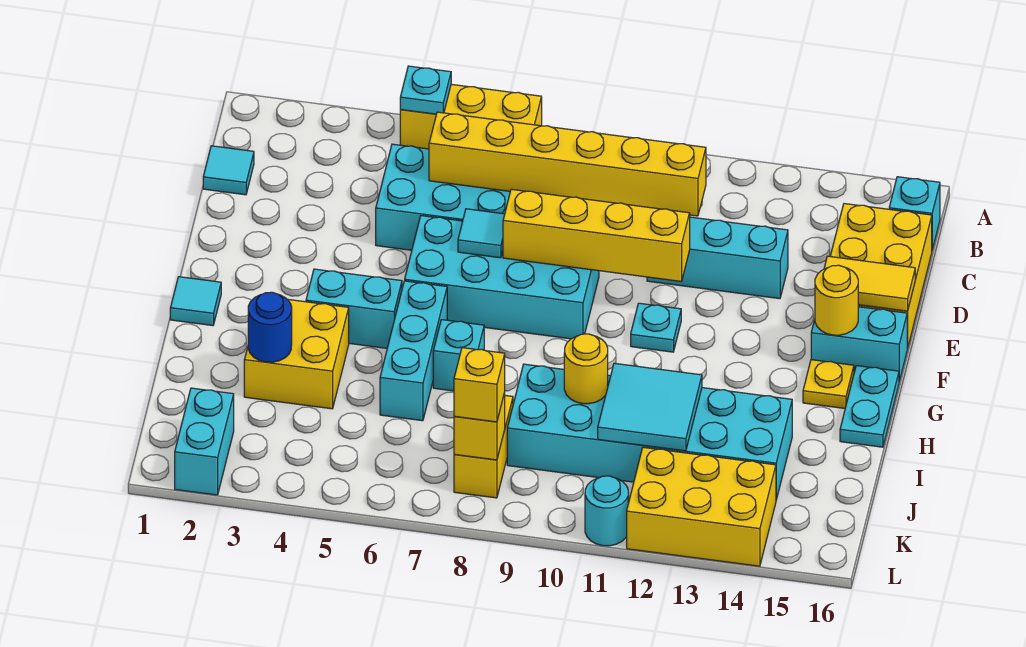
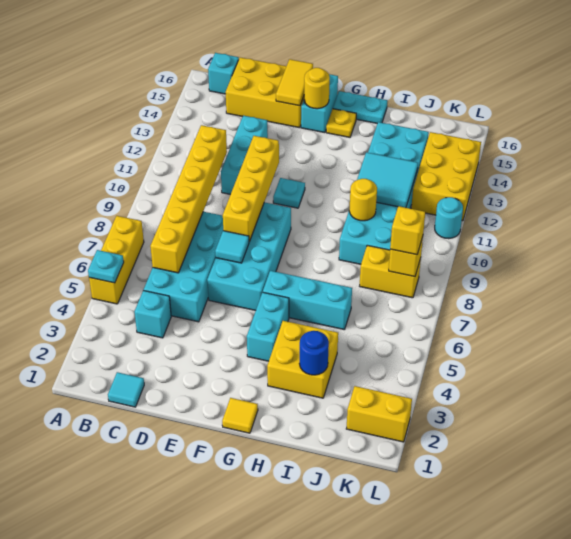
cyan 1x1 tile [170,277,221,326] -> yellow 1x1 tile [222,398,258,433]
cyan 1x1 brick [433,320,484,391] -> cyan 1x1 brick moved to [135,290,171,338]
cyan 1x2 brick [175,388,234,495] -> yellow 1x2 brick [346,386,412,442]

